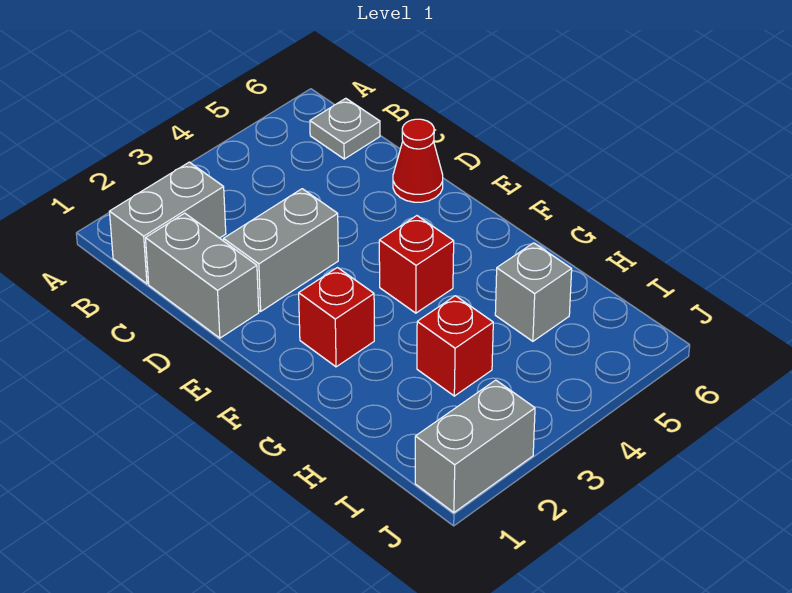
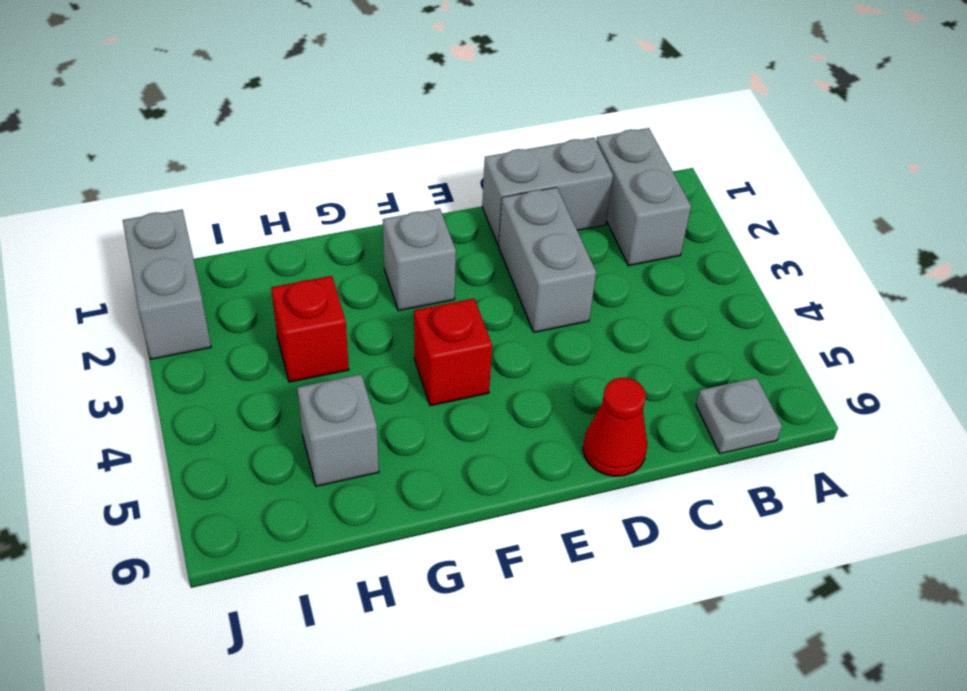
red 1x1 brick [299,268,374,367] -> grey 1x1 brick [383,209,456,311]

